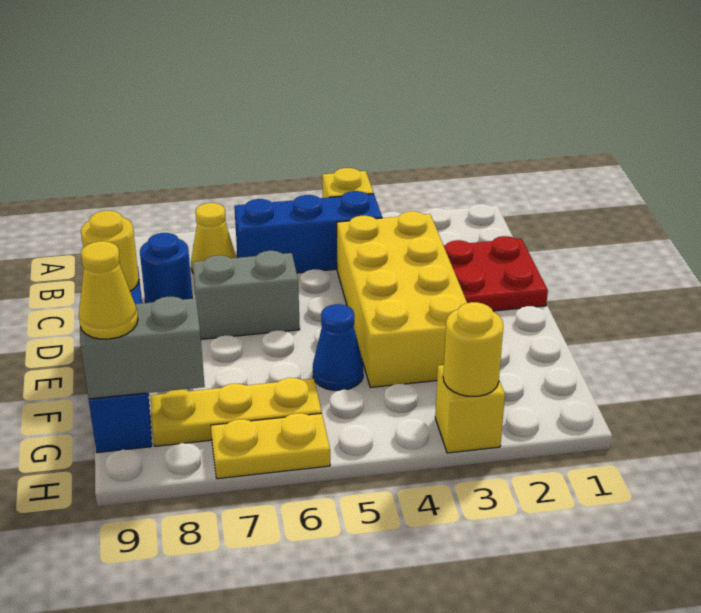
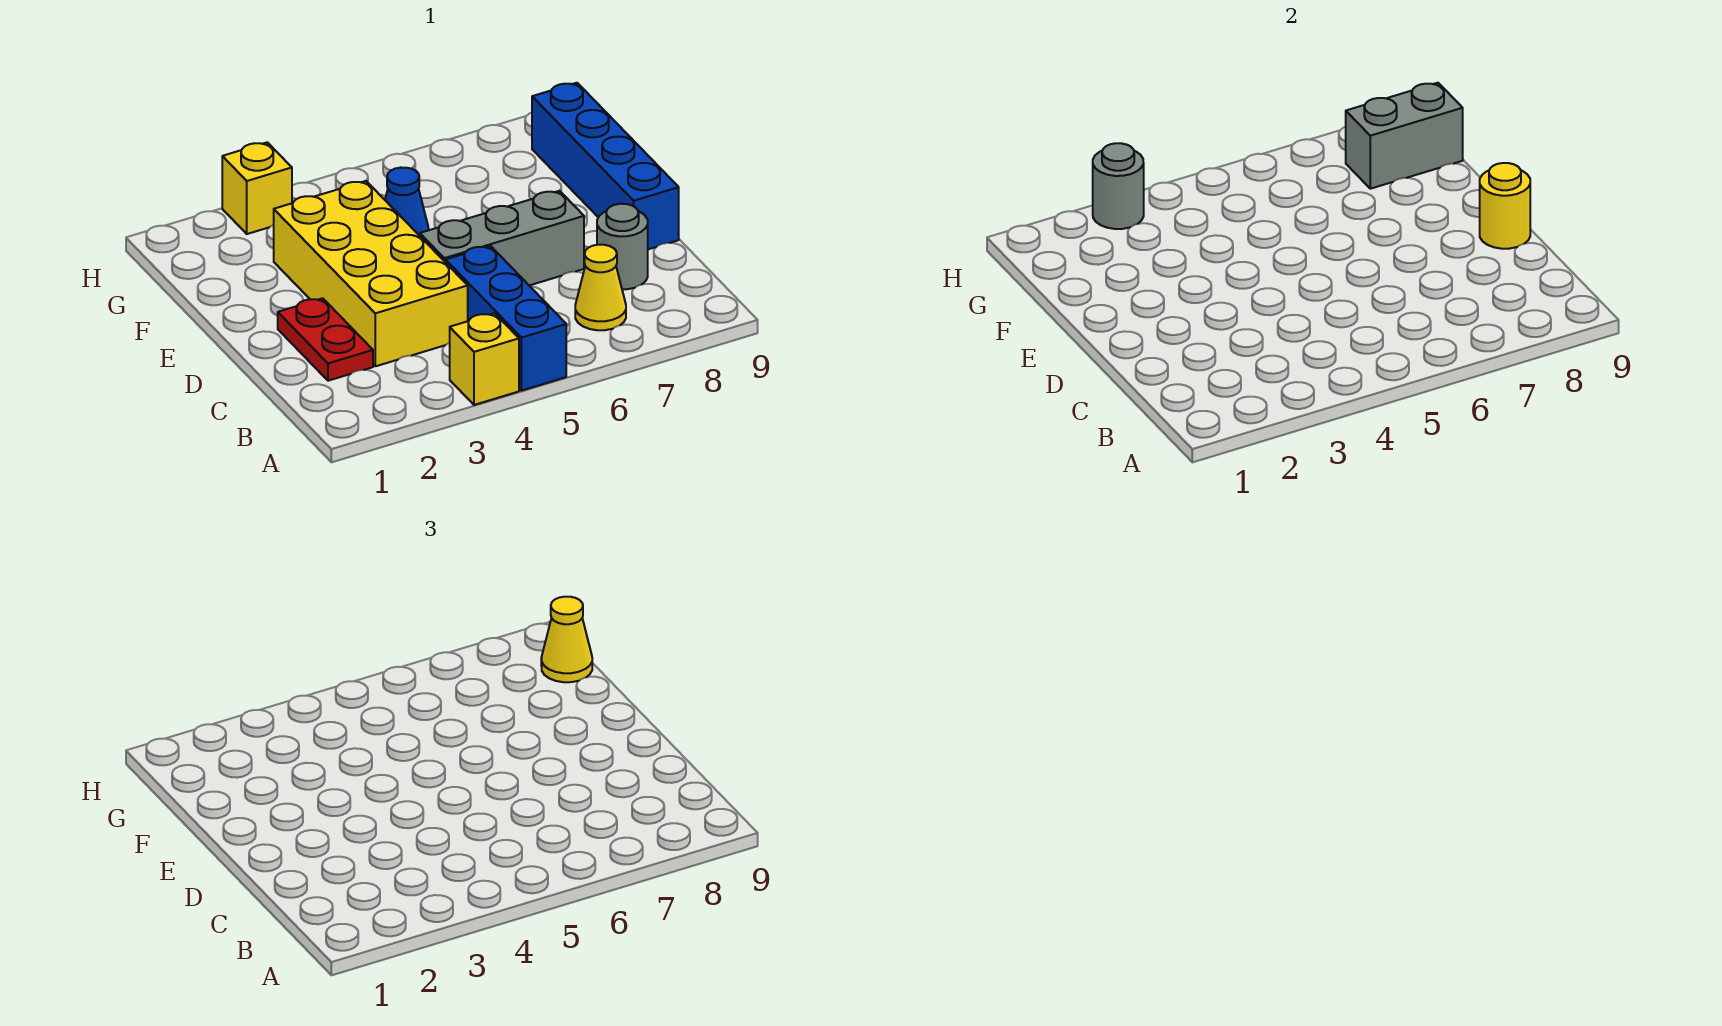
blue 1x3 brick [234,191,382,273] -> blue 1x3 brick turned to [446,246,566,391]
red 2x2 plate [444,236,548,311] -> red 1x2 plate [278,298,373,381]
blue 1x1 round brick [140,233,192,303] -> grey 1x1 round brick [597,204,648,289]
grey 1x2 brick [192,251,300,339] -> grey 1x3 brick [420,191,584,285]
yellow 1x3 plate [150,378,322,446] -> none
yellow 1x1 round brick [443,302,503,396] -> grey 1x1 round brick [1093,143,1144,229]
yellow 1x2 plate [211,413,330,479] -> none

